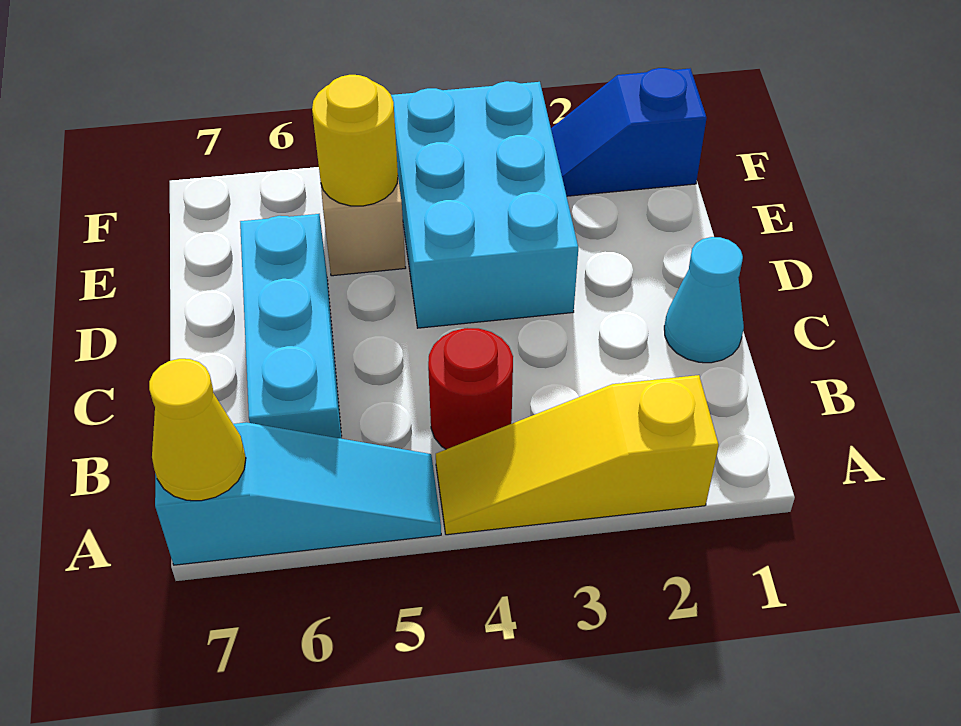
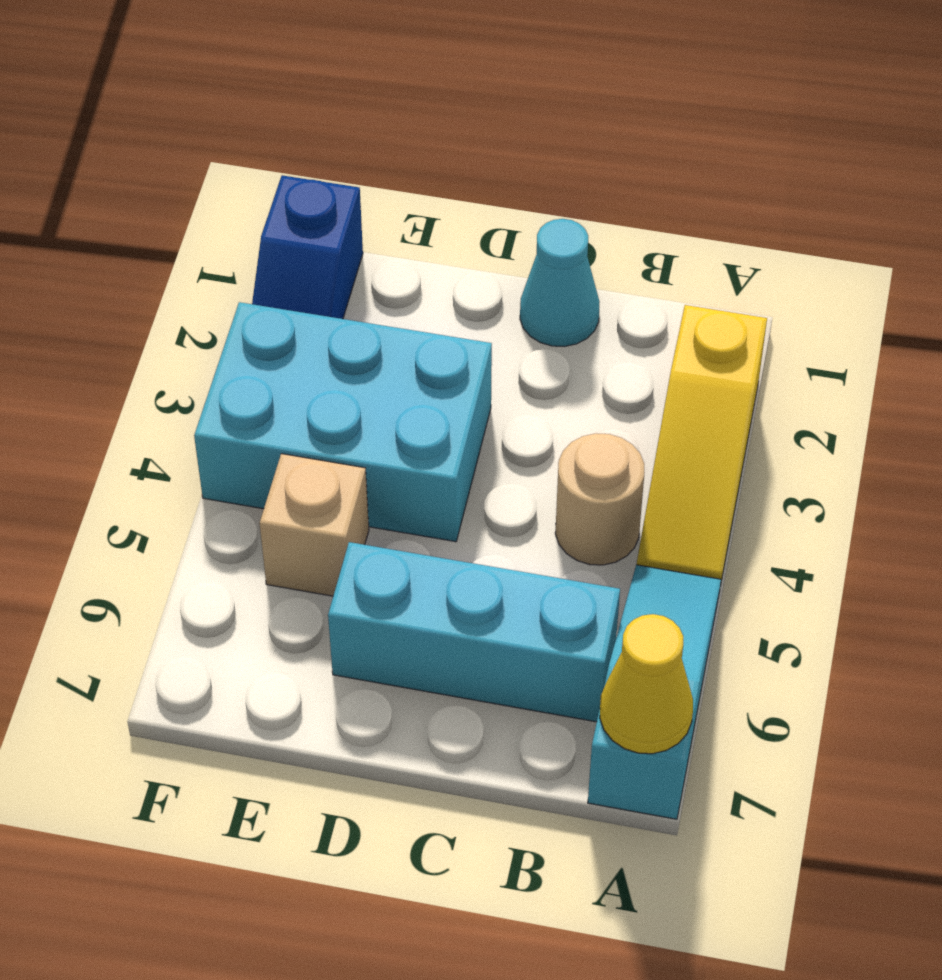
red 1x1 round brick [428,328,513,449] -> tan 1x1 round brick [555,433,644,565]
yellow 1x1 round brick [312,75,398,206] -> none

